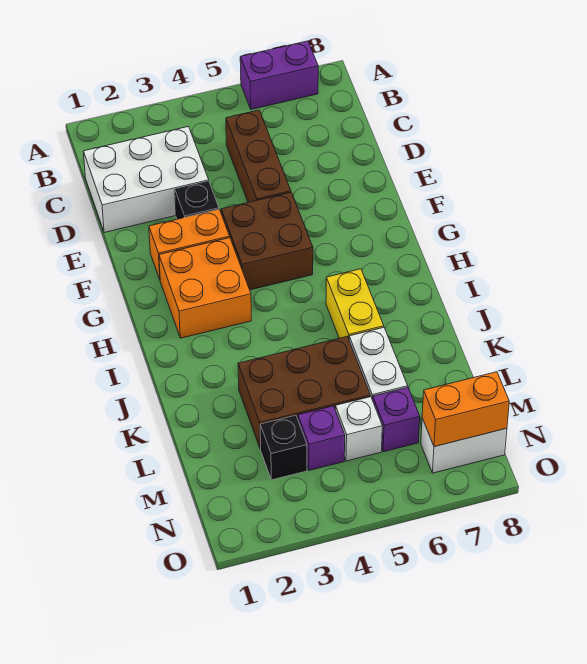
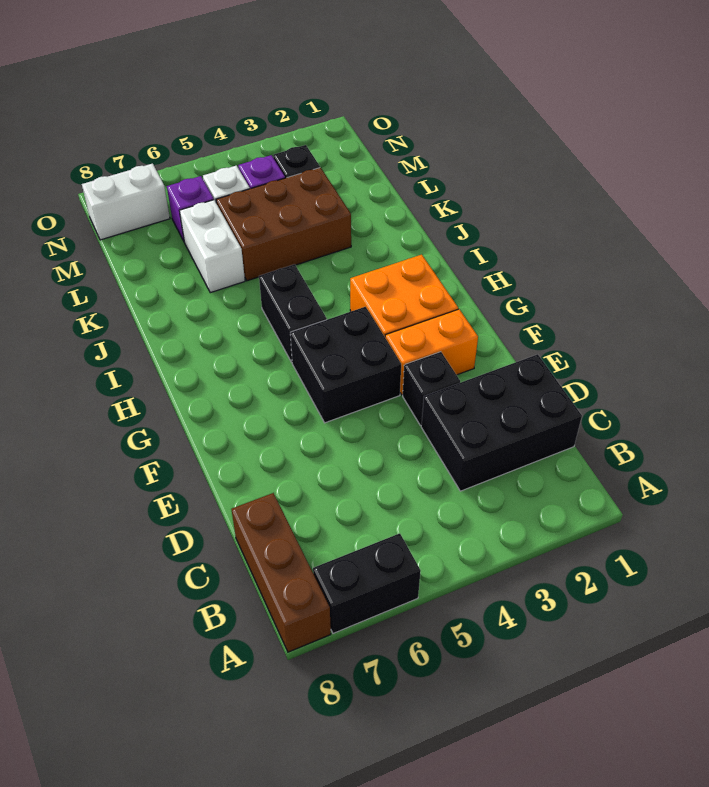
purple 1x2 brick [240,41,318,109] -> black 1x2 brick [313,533,421,633]
white 2x3 brick [83,127,209,233] -> black 2x3 brick [421,354,582,491]
brown 1x3 brick [226,110,291,202] -> brown 1x3 brick moved to [231,493,331,652]
brown 2x2 brick [221,192,313,290] -> black 2x2 brick [290,307,401,423]
none -> black 1x2 brick [259,264,327,362]
yellow 1x2 brick [326,269,384,338] -> none
orange 1x2 brick [422,372,509,447] -> none

